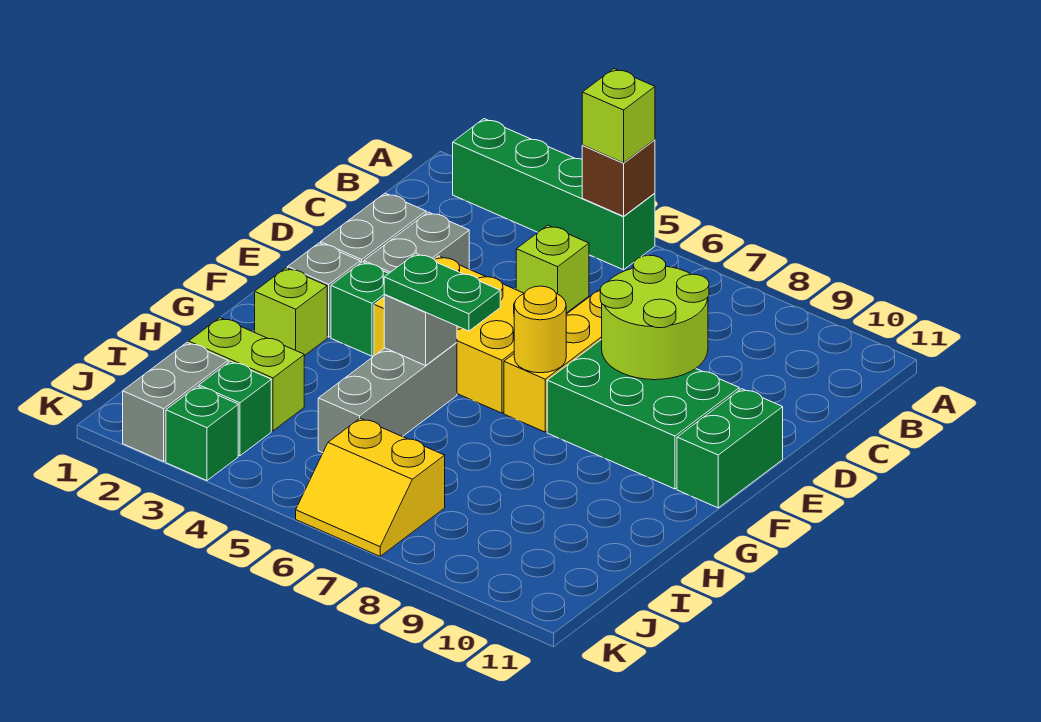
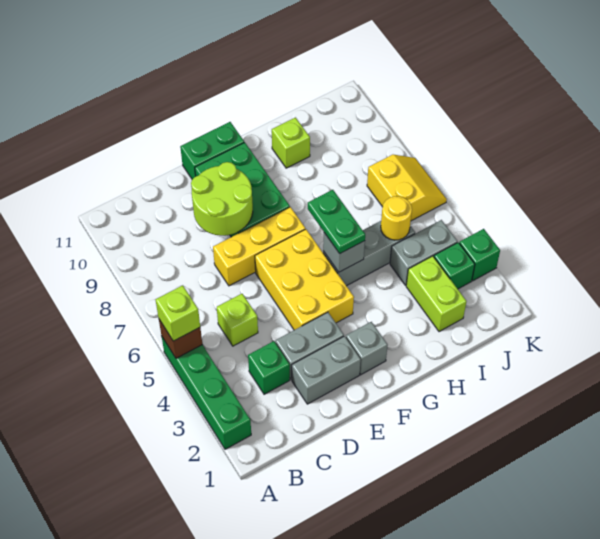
green 1x1 brick [331,262,389,356] -> green 1x1 brick moved to [248,341,290,394]
yellow 1x1 round brick [514,286,566,373] -> yellow 1x1 round brick moved to [381,196,412,240]
lime 1x1 brick [255,268,327,356] -> lime 1x1 brick moved to [272,118,310,168]
grey 1x2 brick [123,343,228,462] -> grey 1x2 brick moved to [390,220,458,285]

